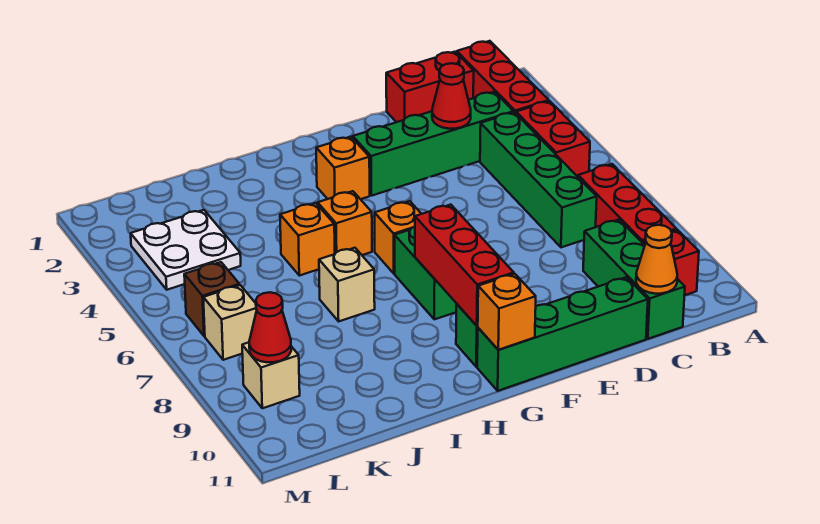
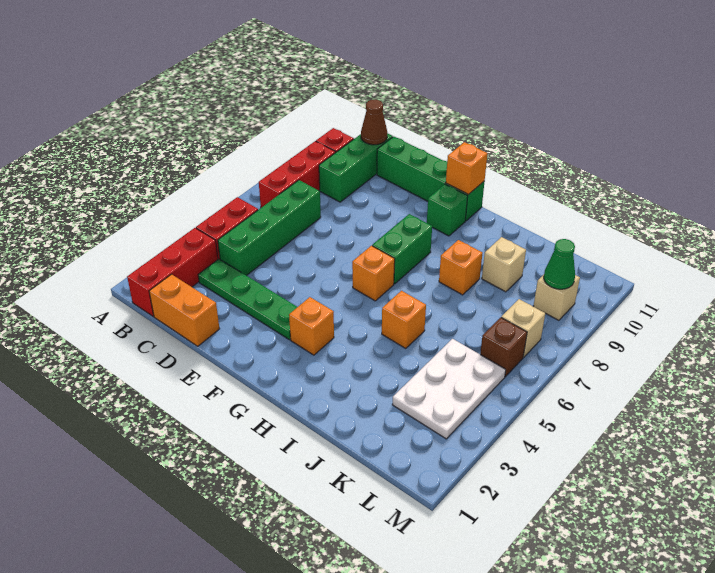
red 1x2 brick [386,52,474,122] -> orange 1x2 brick [149,274,219,346]
green 1x4 brick [353,92,513,196] -> green 1x4 plate [198,259,297,340]
orange 1x1 cone [636,225,677,294] -> brown 1x1 cone [361,99,387,145]
red 1x1 cone [432,63,471,129] -> none
red 1x3 brick [415,205,514,326] -> none
orange 1x1 brick [318,191,372,255] -> orange 1x1 brick moved to [439,240,482,295]
tan 1x1 brick [319,248,375,321] -> tan 1x1 brick moved to [482,237,526,292]
white 2x2 plate [131,210,241,290] -> white 2x3 plate [392,339,506,439]
red 1x1 cone [249,292,291,362] -> green 1x1 cone [544,239,575,289]

